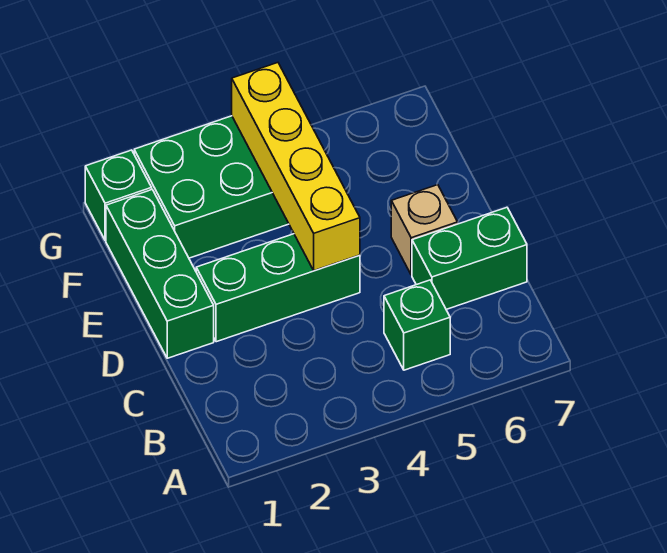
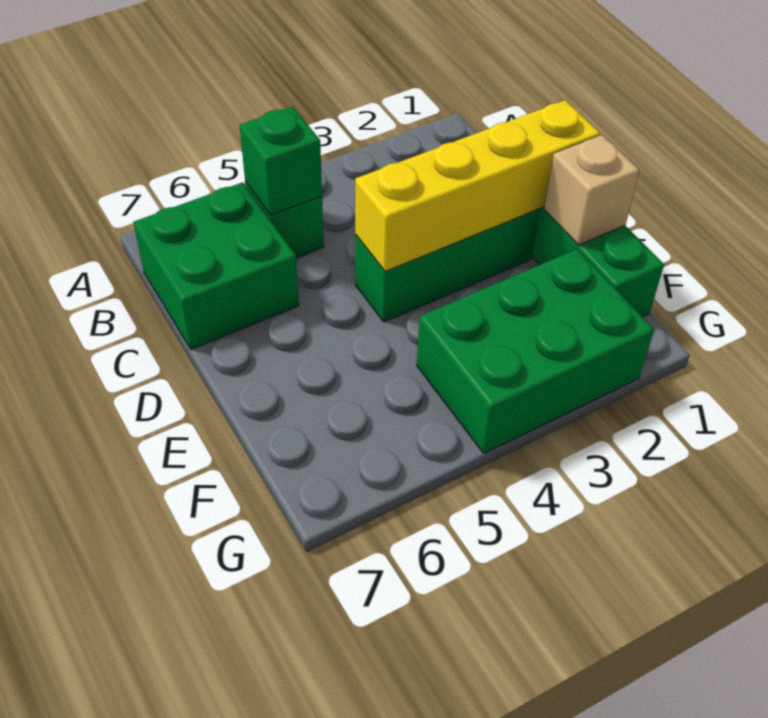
green 1x2 brick [412,207,527,309] -> green 2x2 brick [133,183,299,349]
yellow 1x4 brick [232,63,360,271] -> yellow 1x4 brick turned to [355,100,601,272]
tan 1x1 brick [391,185,458,275] -> tan 1x1 brick moved to [544,135,639,245]
green 1x1 brick [85,150,152,240] -> green 1x1 brick moved to [239,107,322,215]

